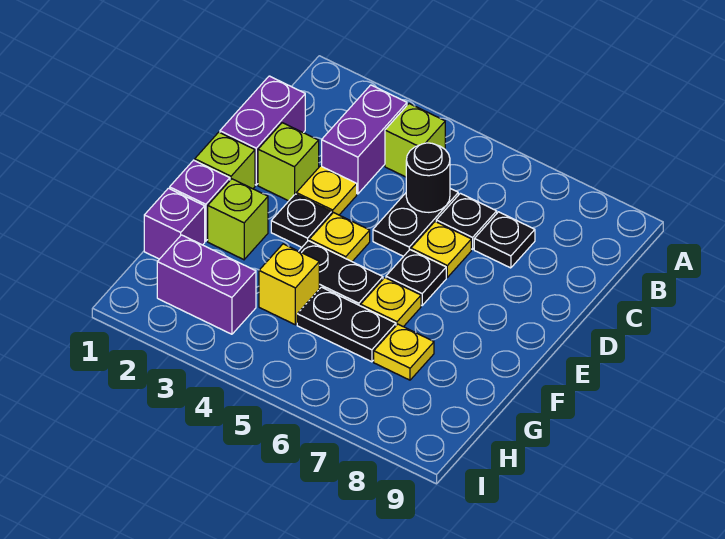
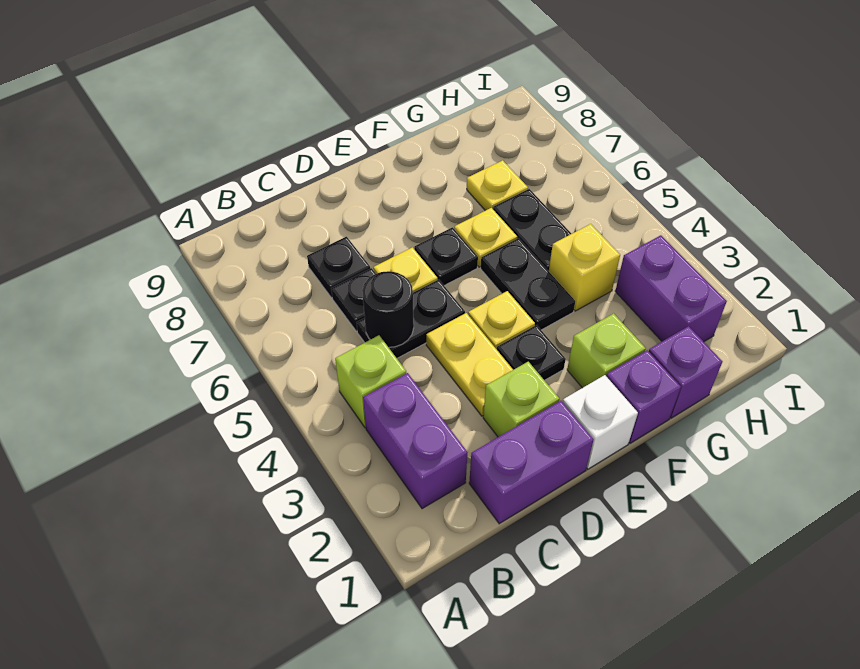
purple 1x2 brick [322,85,407,194] -> purple 1x2 brick turned to [363,373,468,509]
yellow 1x1 plate [296,166,357,215] -> yellow 1x2 plate [426,313,513,416]
lime 1x1 brick [195,132,255,189] -> white 1x1 brick [563,375,638,469]

